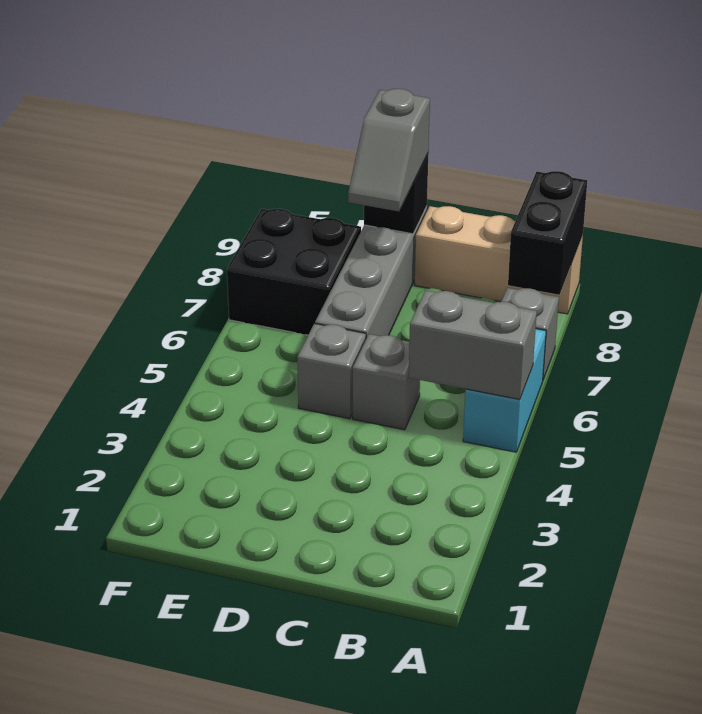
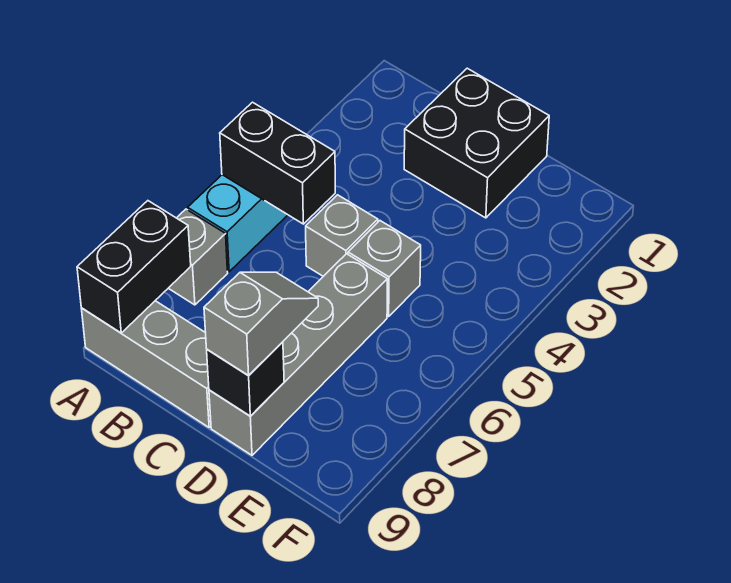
grey 1x2 brick [409,290,537,400] -> black 1x2 brick [220,102,335,224]
tan 1x3 brick [415,206,583,314] -> grey 1x3 brick [81,301,211,427]
black 2x2 brick [227,209,361,335] -> black 2x2 brick moved to [404,68,549,218]

